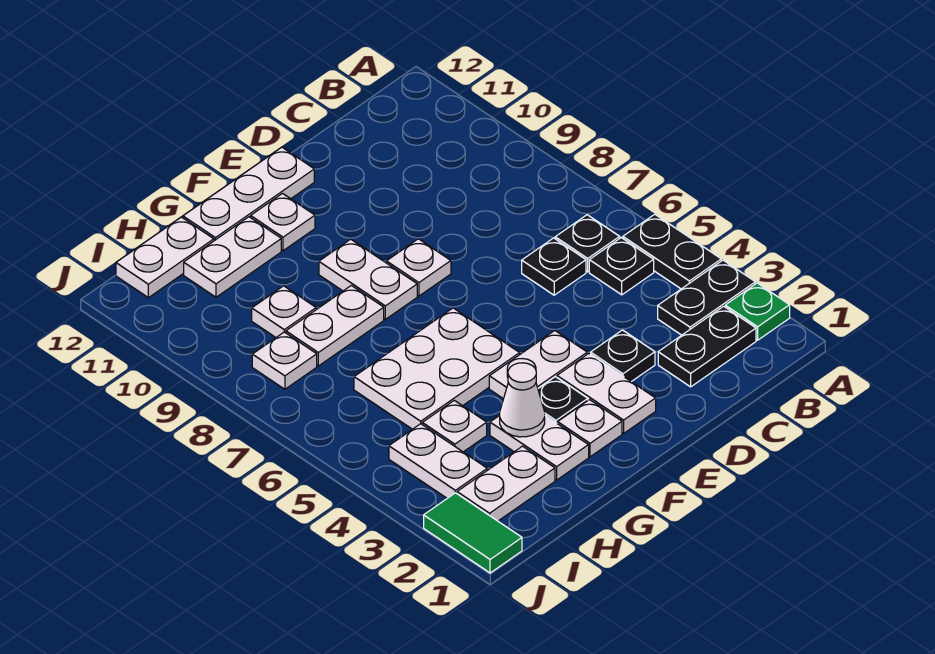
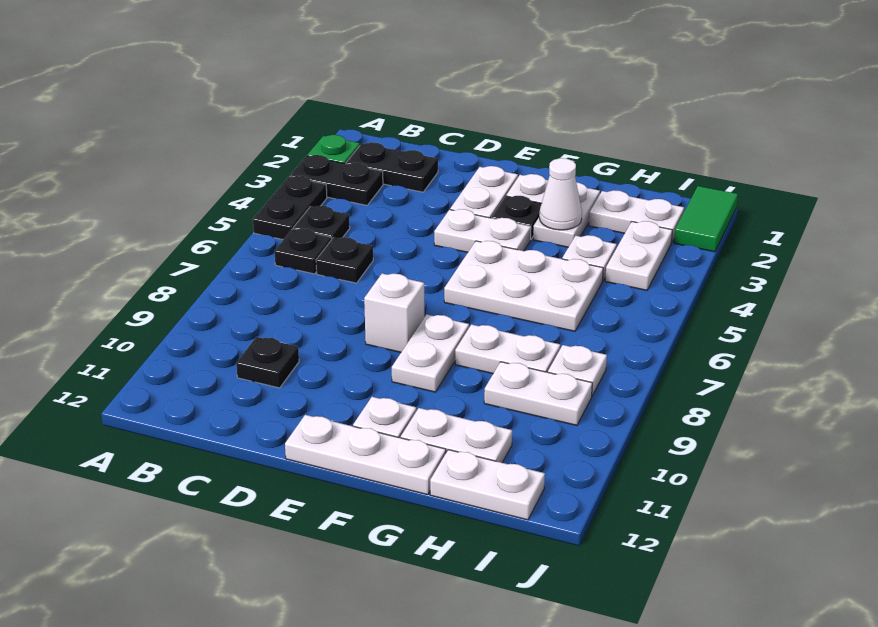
black 1x1 plate [591,330,655,382] -> black 1x1 plate moved to [236,337,299,388]
white 1x1 plate [386,239,451,296] -> white 1x1 brick [364,273,425,352]
white 1x1 plate [252,286,316,337] -> white 1x2 plate [484,362,592,425]

